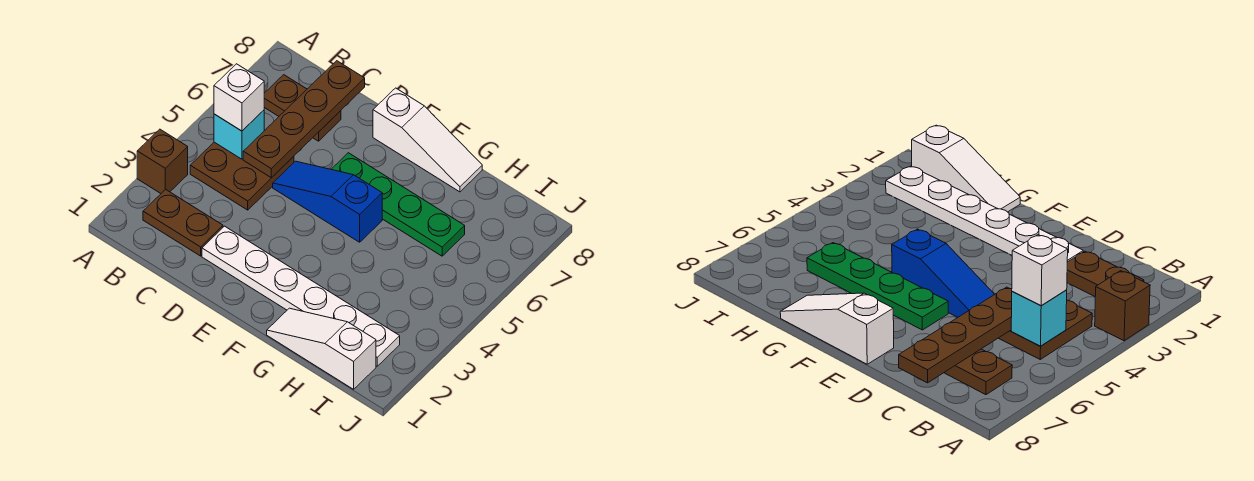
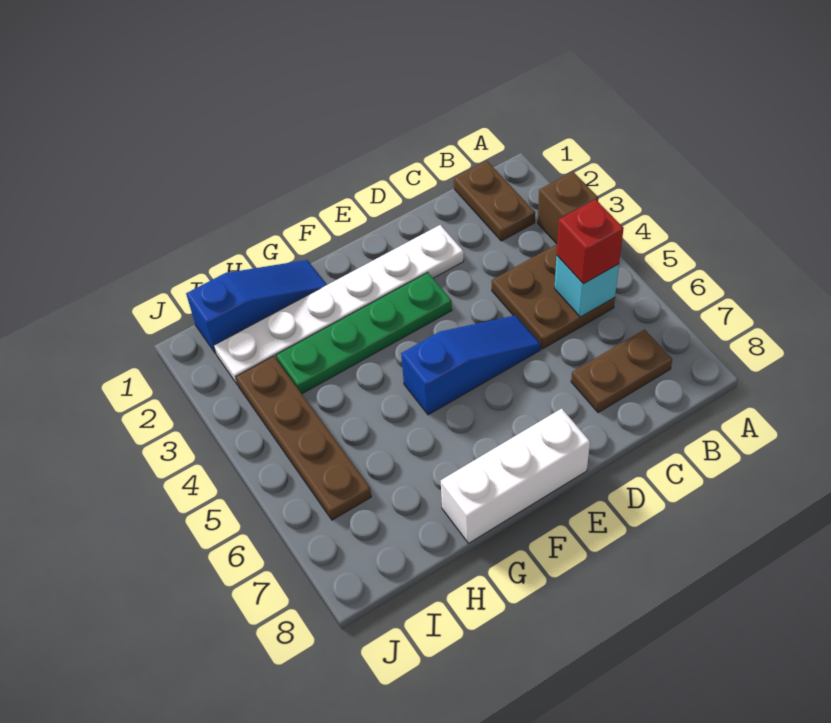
brown 1x2 plate [143,189,223,256] -> brown 1x2 plate turned to [454,161,535,241]
white 1x1 brick [214,64,264,131] -> red 1x1 brick [557,199,624,284]
brown 1x4 plate [243,61,365,178] -> brown 1x4 plate moved to [236,356,371,520]
green 1x4 plate [331,153,465,256] -> green 1x4 plate moved to [276,273,452,394]
white 1x3 slope [373,88,482,192] -> white 1x3 brick [441,408,590,543]
white 1x3 slope [267,308,376,389] -> blue 1x3 slope [186,260,327,354]

